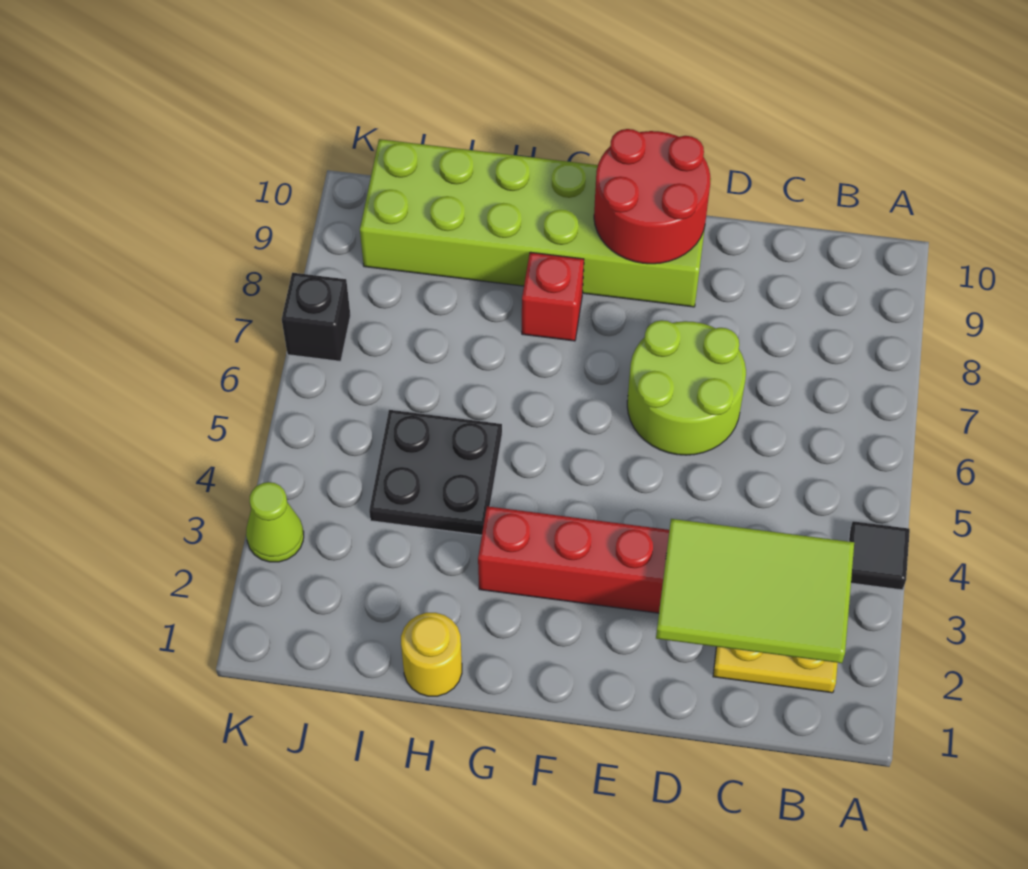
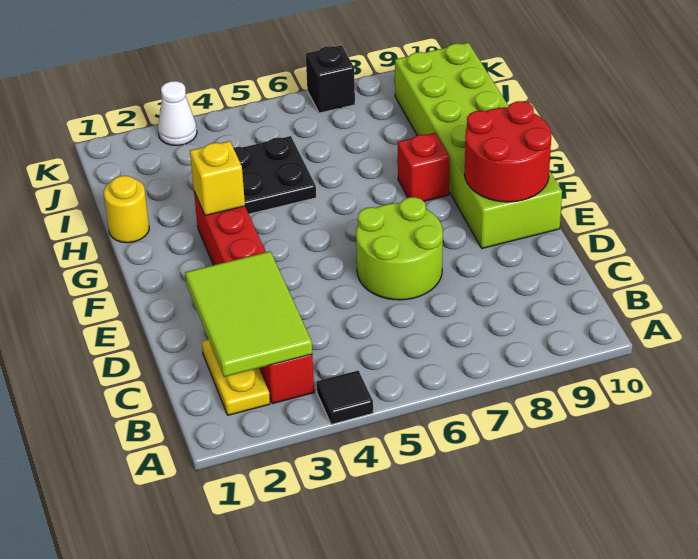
none -> yellow 1x1 brick [190,141,245,216]
lime 1x1 cone [246,482,304,562] -> white 1x1 cone [158,81,197,146]

